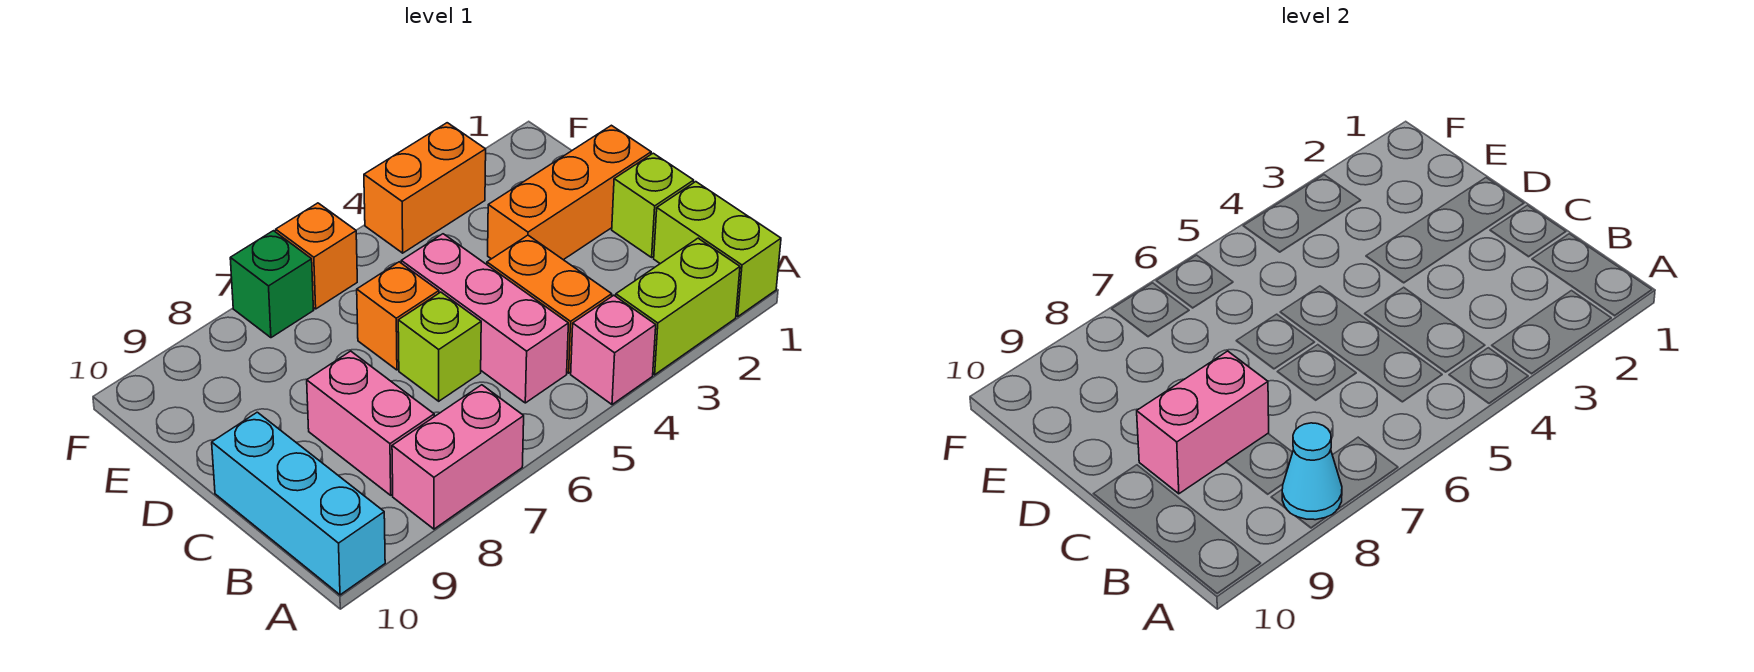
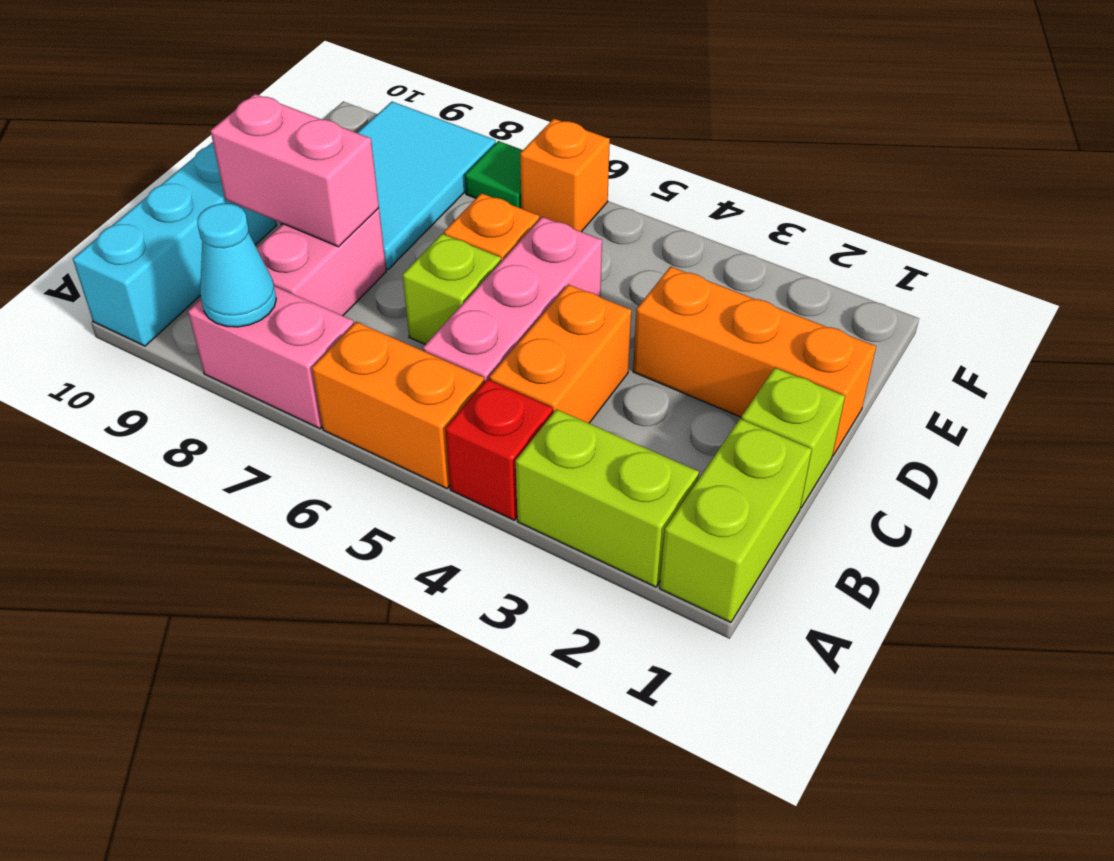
pink 1x1 brick [571,295,656,405] -> red 1x1 brick [445,379,553,520]
none -> cyan 2x3 tile [281,102,496,269]
orange 1x2 brick [364,123,486,253] -> orange 1x2 brick moved to [312,322,484,488]
green 1x1 brick [230,231,314,338] -> green 1x1 tile [465,141,523,208]

